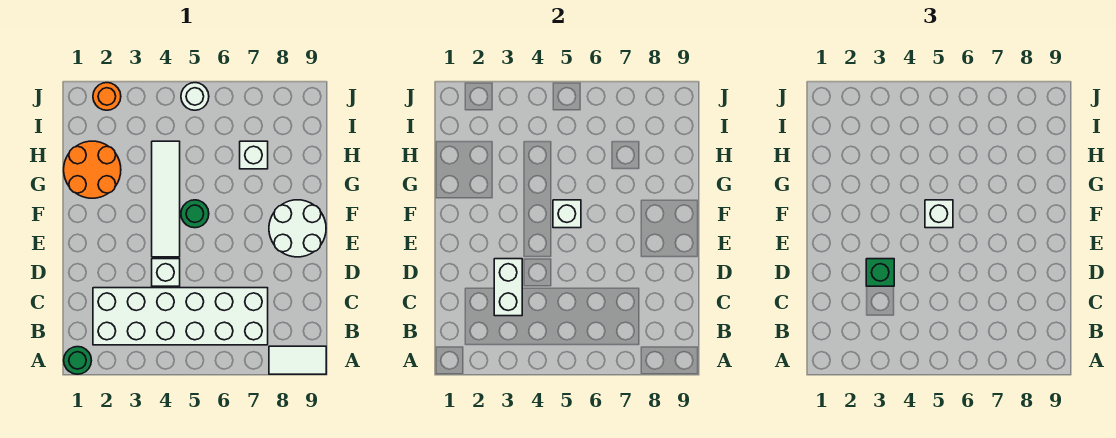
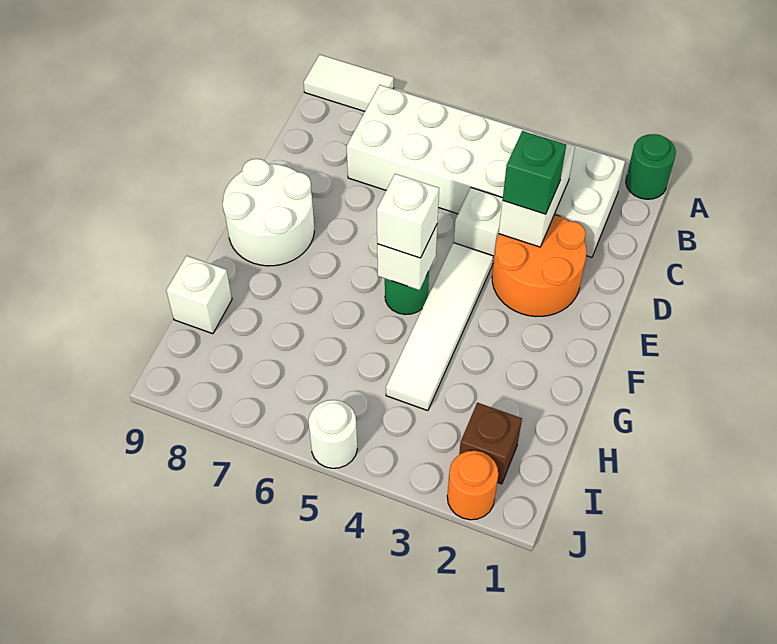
orange 2x2 round brick [64,141,121,198] -> orange 2x2 round brick moved to [492,214,587,317]
white 1x1 brick [240,141,268,169] -> white 1x1 brick moved to [166,256,232,334]
none -> brown 1x1 brick [459,403,522,484]

